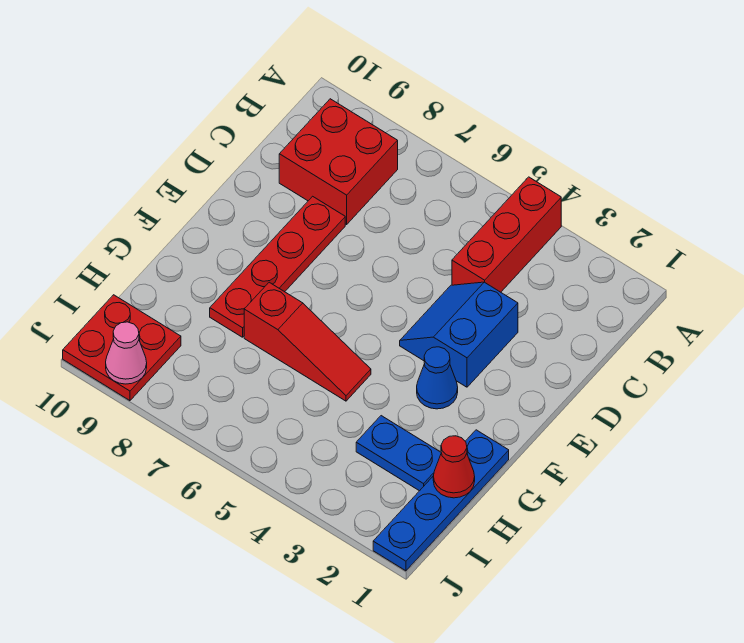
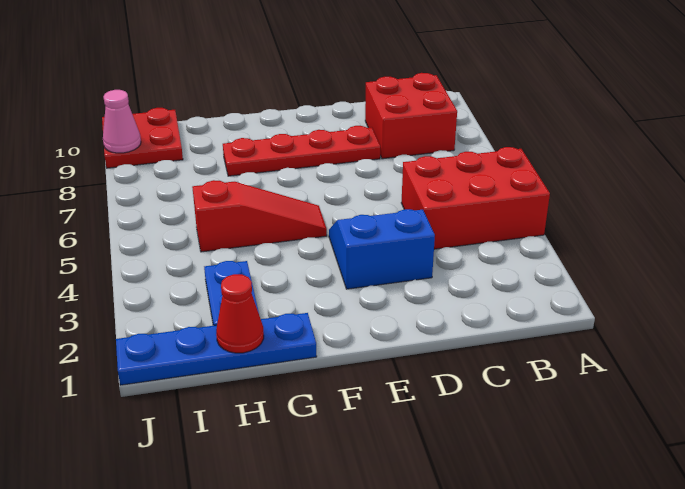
red 1x3 brick [452,177,561,292] -> red 2x3 brick [401,147,550,249]
blue 1x1 cone [417,347,458,409] -> none
red 1x3 slope [244,282,371,401] -> red 1x3 slope turned to [192,180,327,252]

